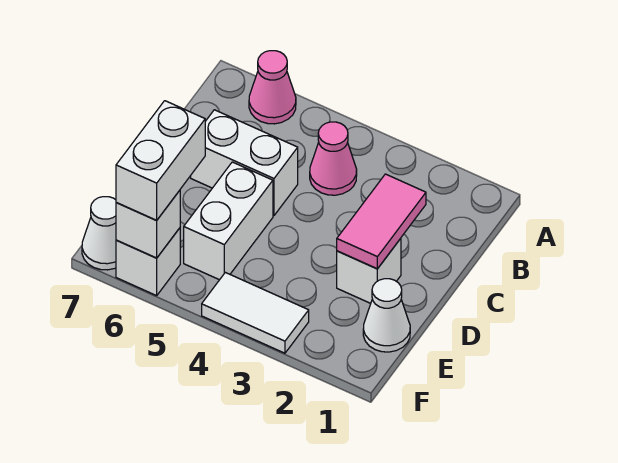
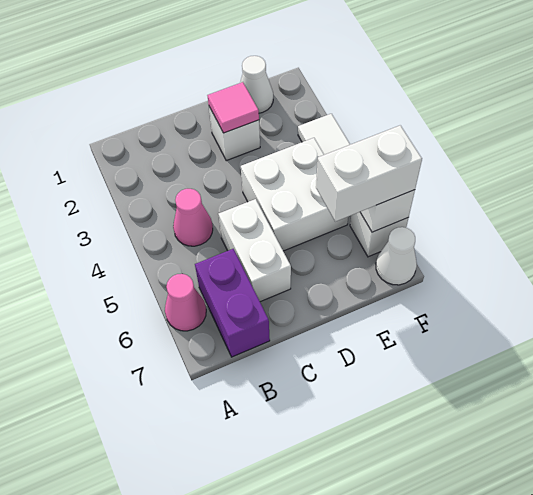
none -> purple 1x2 brick [195,249,270,357]
pink 1x2 tile [337,174,426,269] -> pink 1x1 tile [207,82,259,133]
white 1x2 brick [184,162,273,280] -> white 2x2 brick [241,138,348,251]

